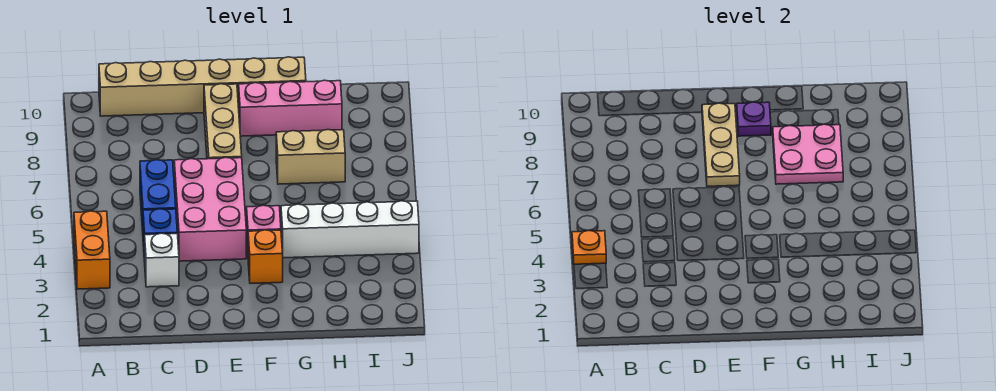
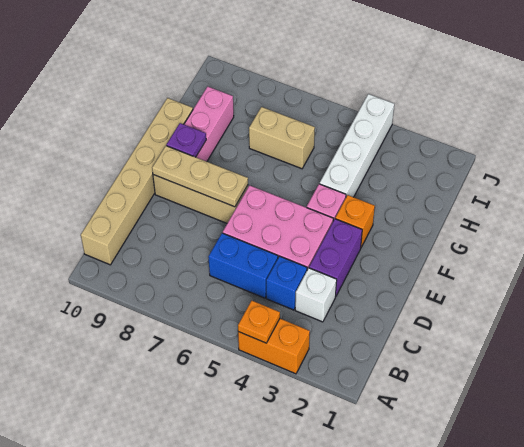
none -> purple 1x2 brick [309,219,362,297]
tan 1x2 brick [276,130,345,184] -> tan 1x2 brick turned to [249,107,315,169]
pink 2x2 plate [772,124,843,184] -> none

